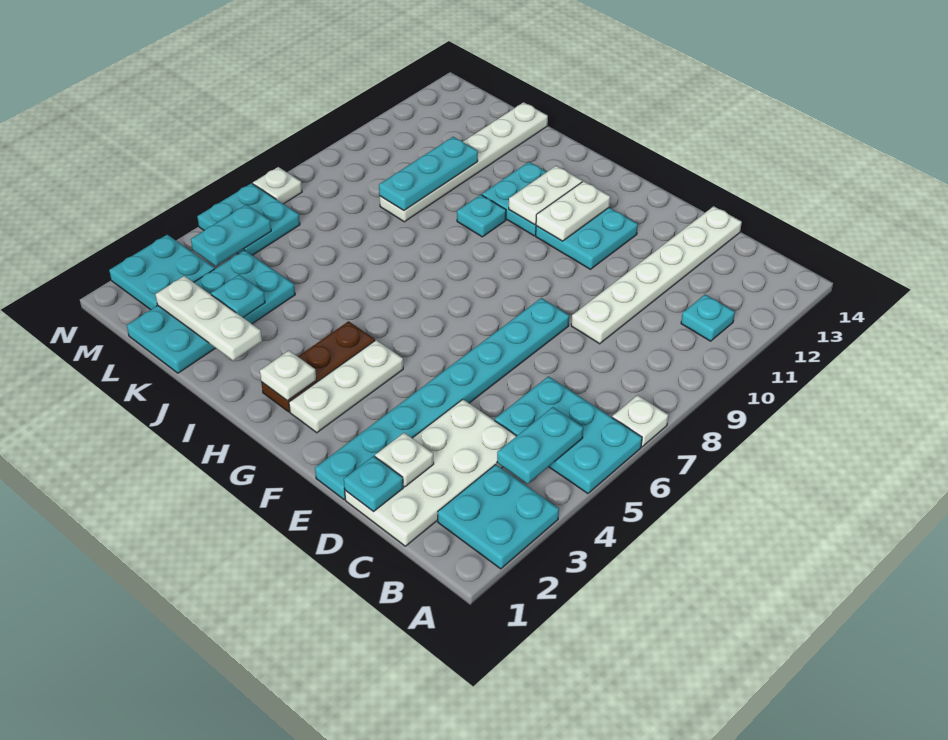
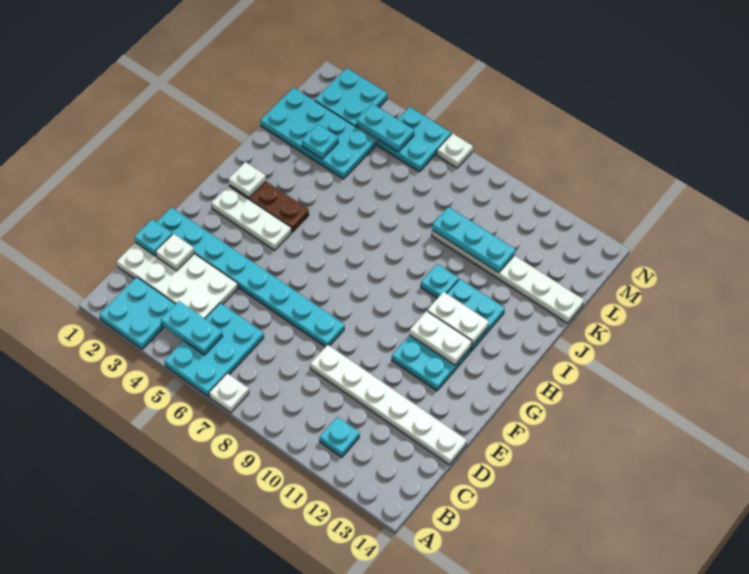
white 1x3 plate [155,276,262,361] -> none

